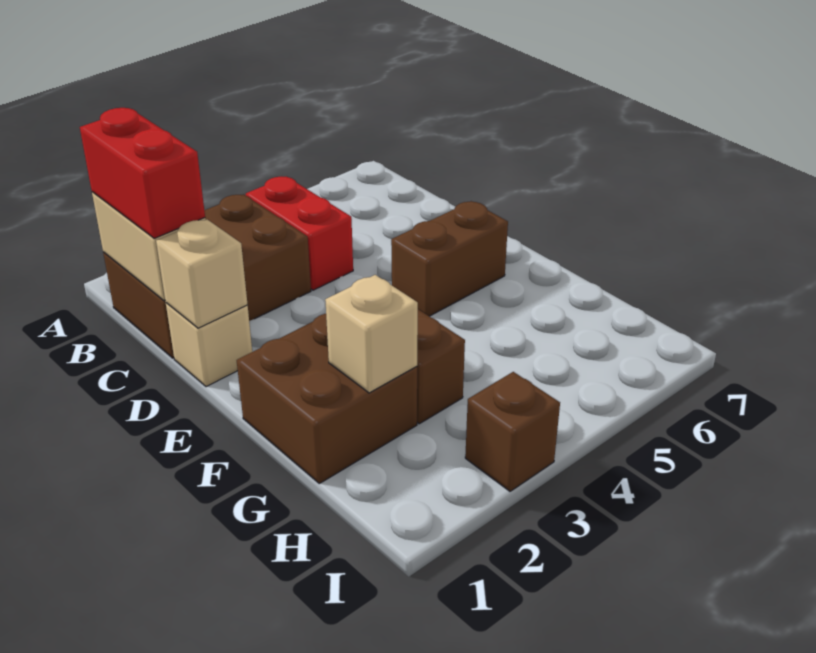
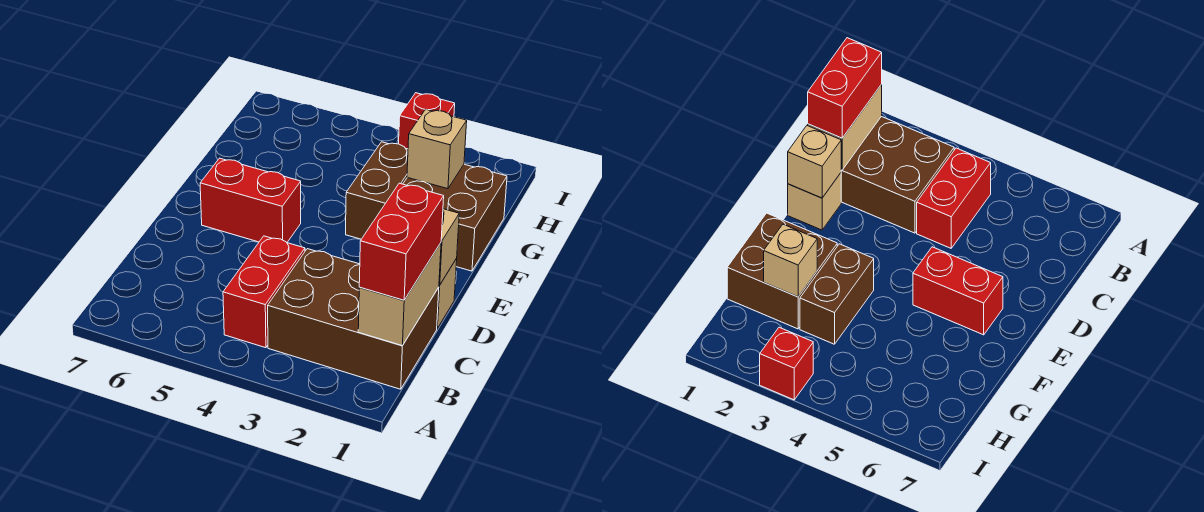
brown 1x2 brick [391,201,508,316] -> red 1x2 brick [200,158,301,242]
brown 1x1 brick [465,372,560,491] -> red 1x1 brick [399,93,455,149]

